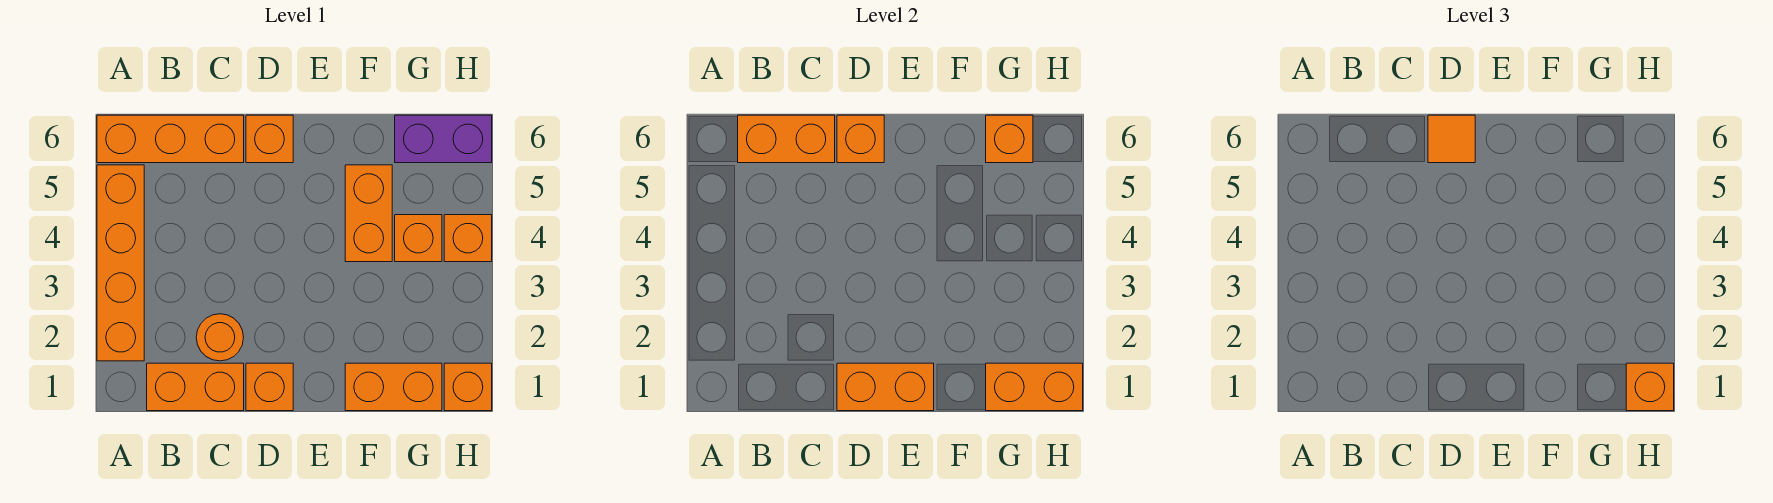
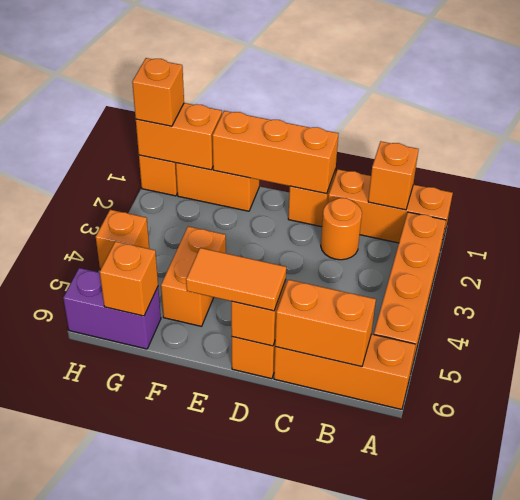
orange 1x2 brick [147,363,244,411] -> orange 1x3 brick [328,169,453,246]
orange 1x2 brick [837,363,934,411] -> orange 1x3 brick [212,111,339,194]
orange 1x1 tile [1428,115,1475,163] -> orange 1x2 tile [186,248,286,311]
orange 1x1 brick [395,215,442,262] -> orange 1x1 brick moved to [368,141,419,210]

